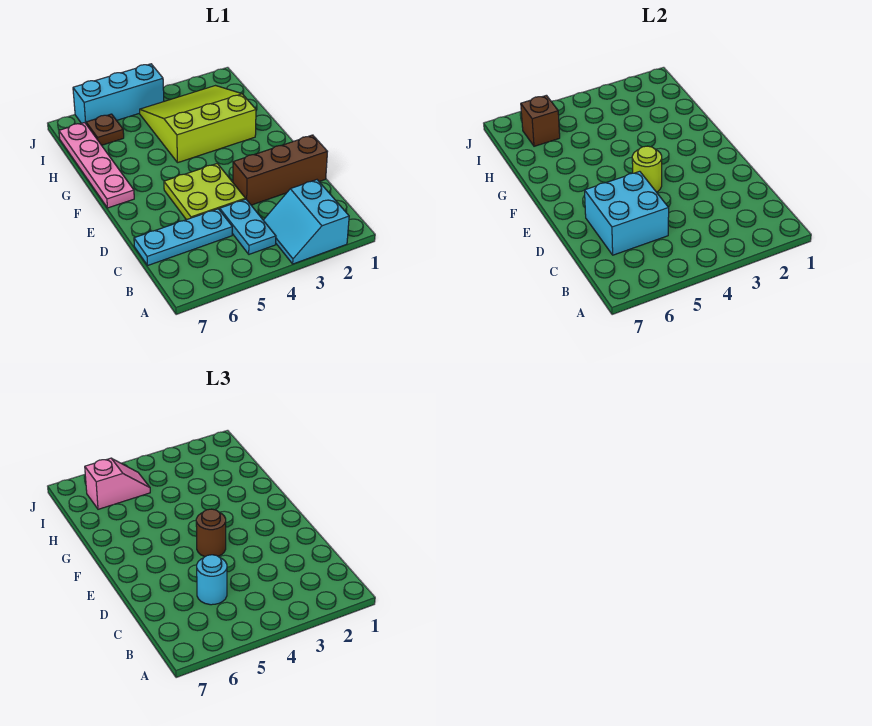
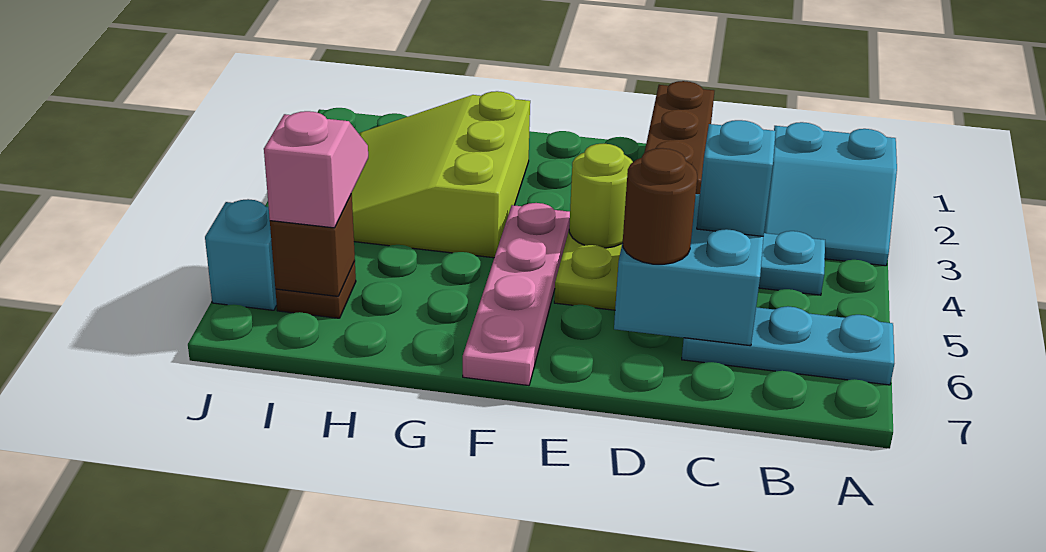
cyan 1x3 plate [134,209,232,265] -> cyan 1x3 plate turned to [682,306,894,385]
cyan 1x1 round brick [197,555,227,605] -> cyan 1x1 brick [697,120,776,236]
brown 1x1 round brick [196,509,226,557] -> brown 1x1 round brick moved to [623,148,697,264]
pink 1x4 plate [59,122,134,208] -> pink 1x4 plate turned to [463,203,570,386]
cyan 1x3 brick [73,64,164,123] -> cyan 1x1 brick [205,199,277,310]

